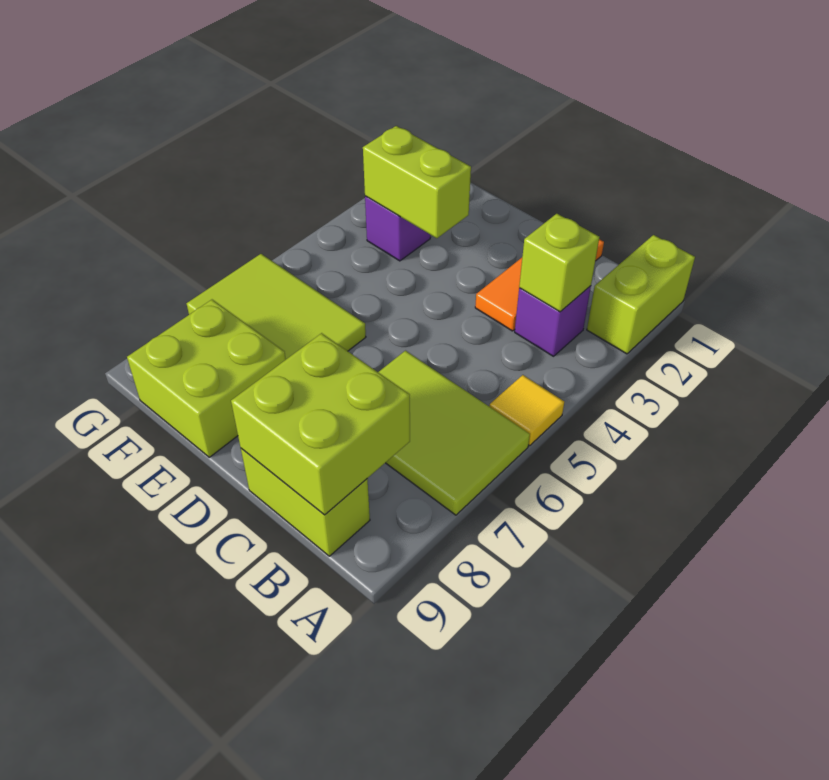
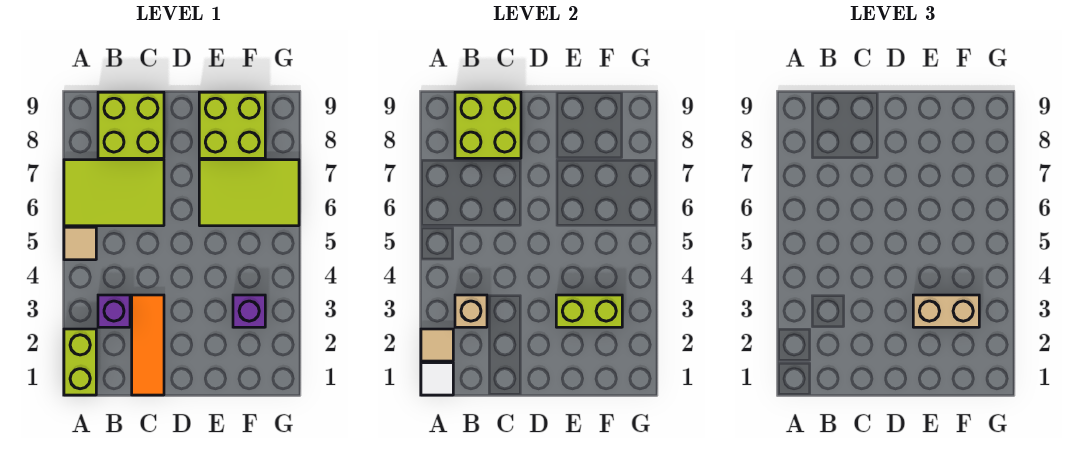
none -> white 1x1 tile [421,363,453,395]
none -> tan 1x1 tile [421,329,453,361]
yellow 1x1 tile [489,375,564,446] -> tan 1x1 tile [64,227,96,260]
lime 1x1 brick [519,214,599,312] -> tan 1x1 brick [455,295,487,327]
lime 1x2 brick [241,448,370,556] -> lime 2x2 brick [98,92,164,158]
none -> tan 1x2 brick [913,295,979,327]

